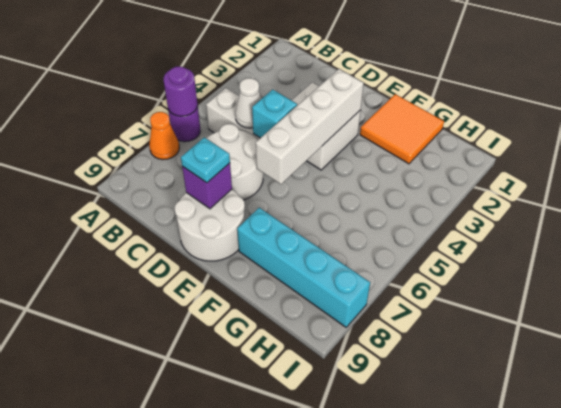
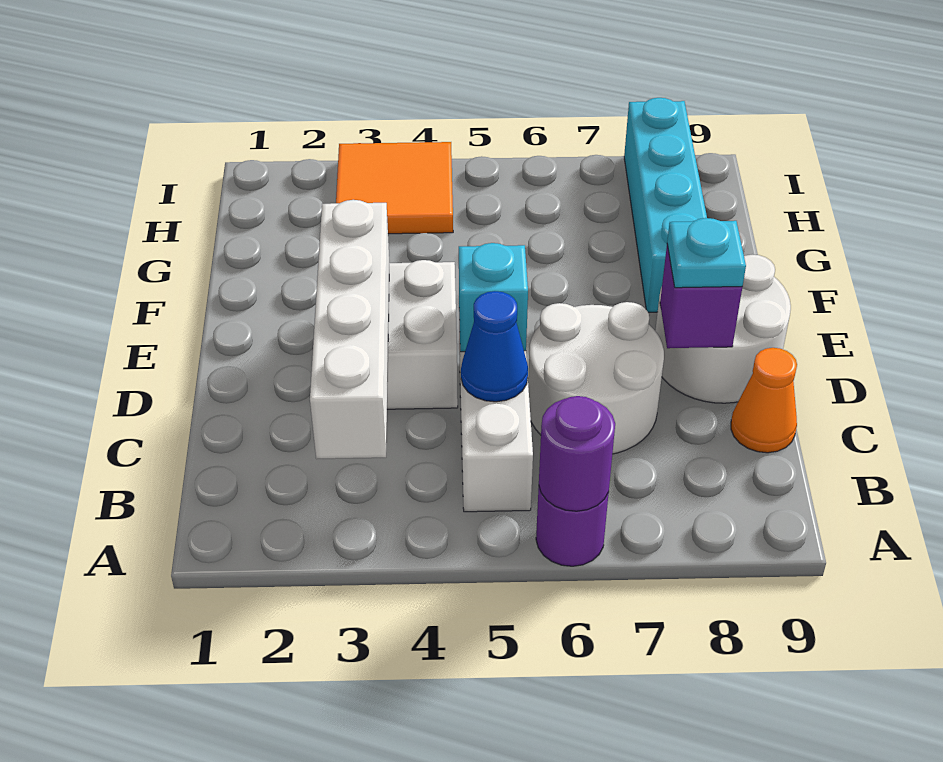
orange 1x1 cone [149,112,179,160] -> orange 1x1 cone moved to [731,348,797,453]
white 1x1 cone [235,78,261,128] -> blue 1x1 cone [461,291,528,402]
white 1x4 brick [256,69,364,184] -> white 1x4 brick turned to [310,200,389,459]
orange 2x2 tile [360,94,444,164] -> orange 2x2 tile moved to [336,142,453,234]

